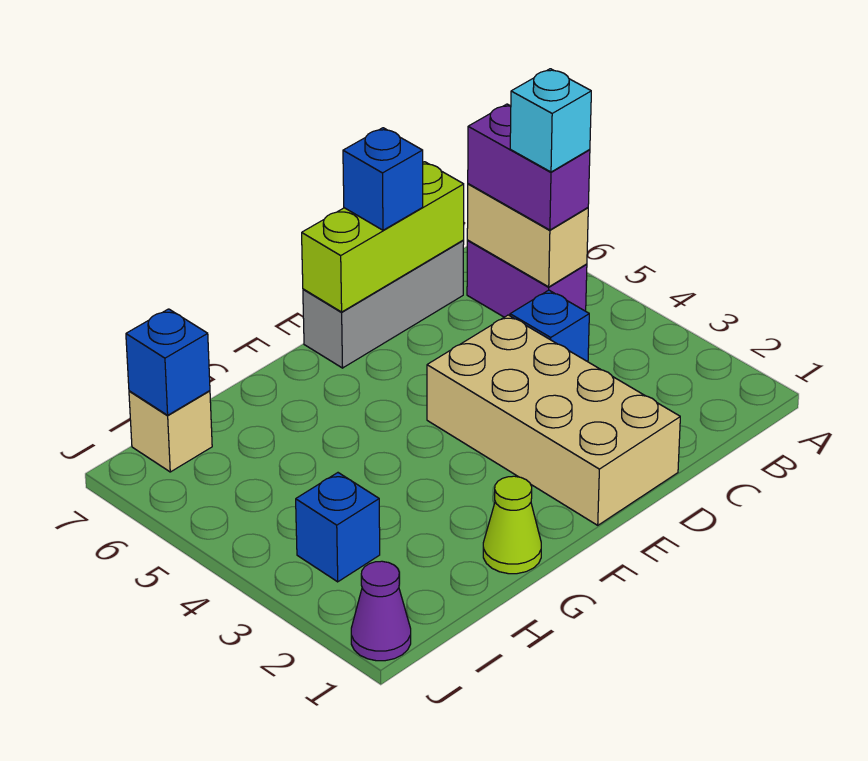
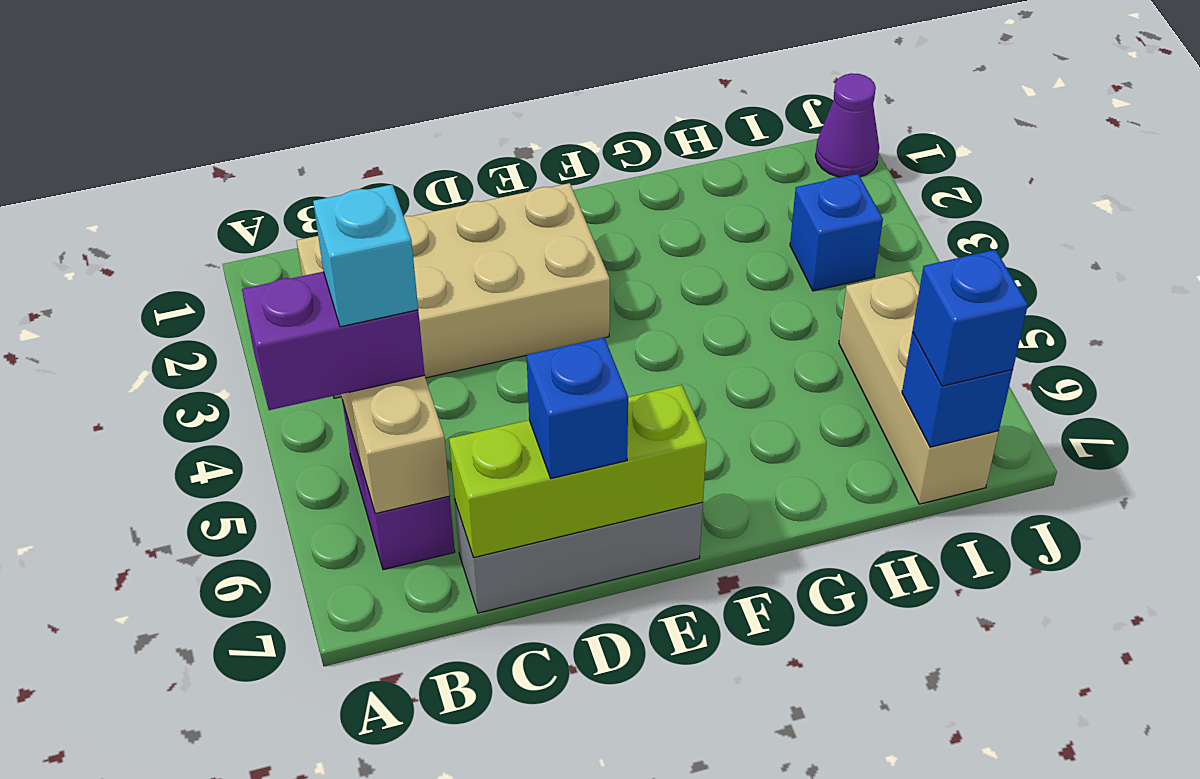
purple 1x2 brick [468,104,590,230] -> purple 1x2 brick turned to [242,272,425,410]
blue 1x1 brick [510,290,589,362] -> blue 1x1 brick moved to [912,250,1028,386]
tan 2x4 brick [427,315,680,525] -> tan 2x4 brick turned to [297,183,610,398]
lime 1x1 cone [483,476,541,574] -> none
tan 1x1 brick [129,391,212,472] -> tan 1x3 brick [839,271,999,504]

